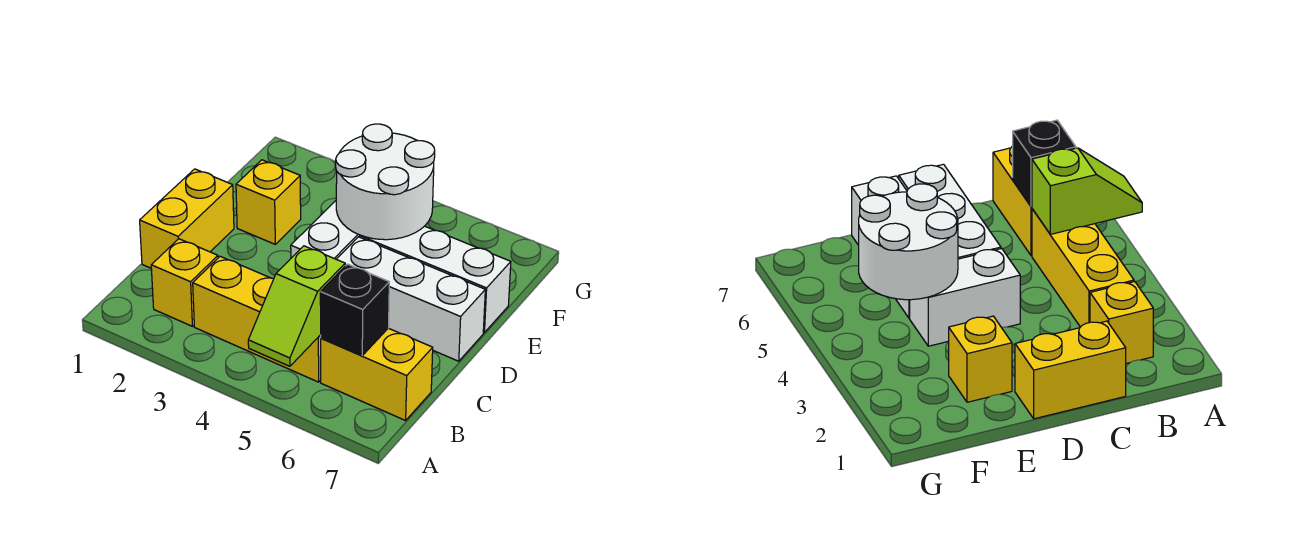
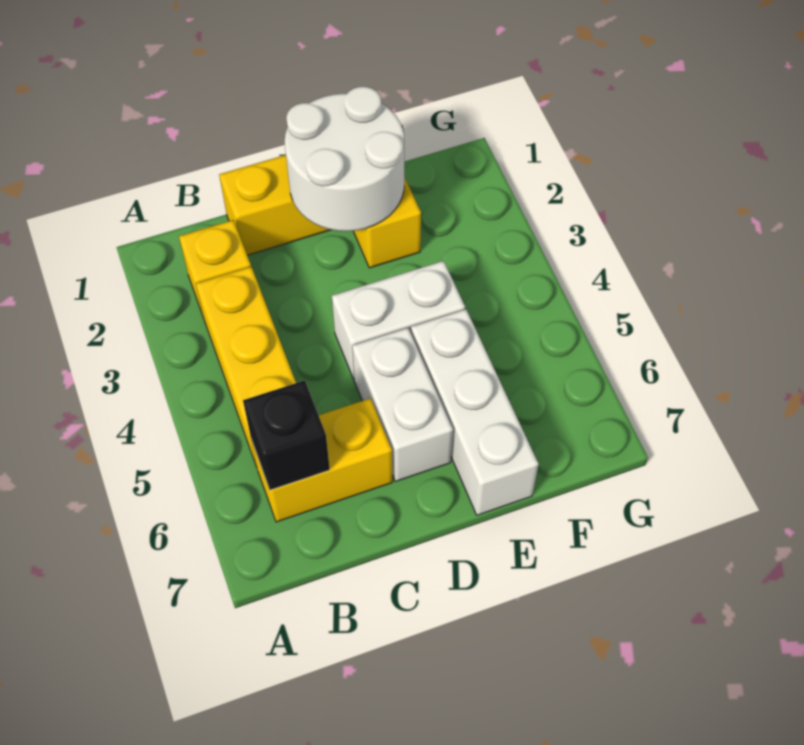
lime 1x2 slope [248,246,345,366] -> none
yellow 1x2 brick [321,328,433,421] -> yellow 1x2 brick turned to [251,398,392,522]
white 1x3 brick [336,237,485,361] -> white 1x2 brick [352,328,453,481]
white 2x2 round brick [336,124,435,240] -> white 2x2 round brick moved to [285,87,404,231]

